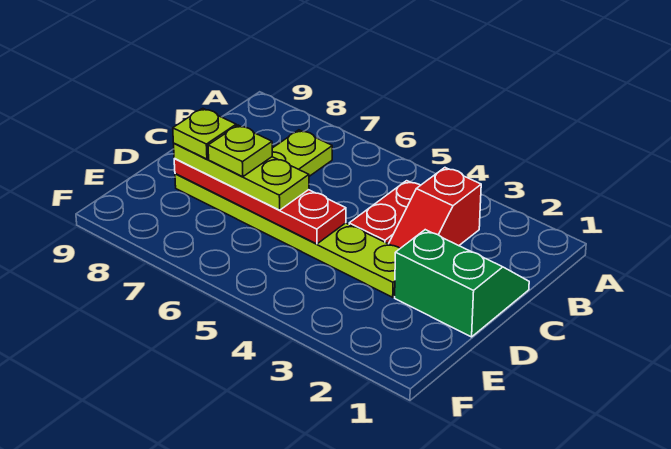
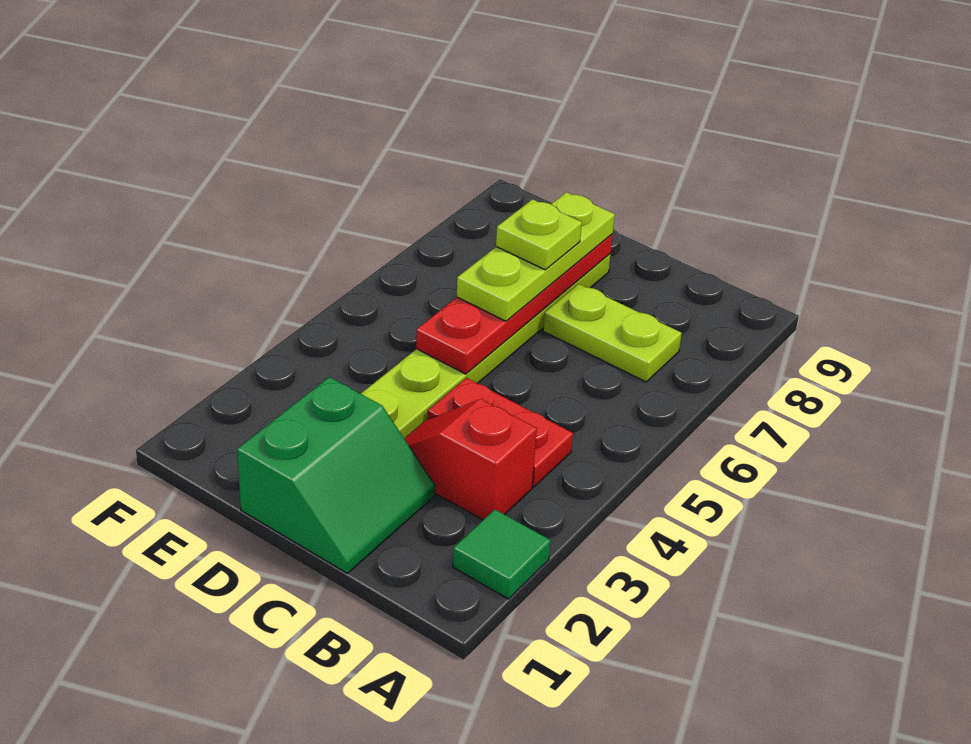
none -> green 1x1 tile [453,510,551,599]
lime 1x1 plate [173,108,236,159] -> none

